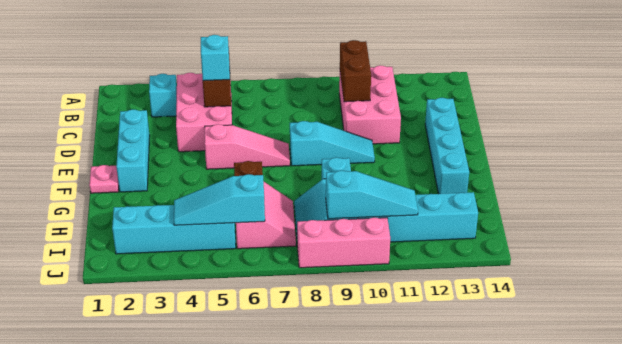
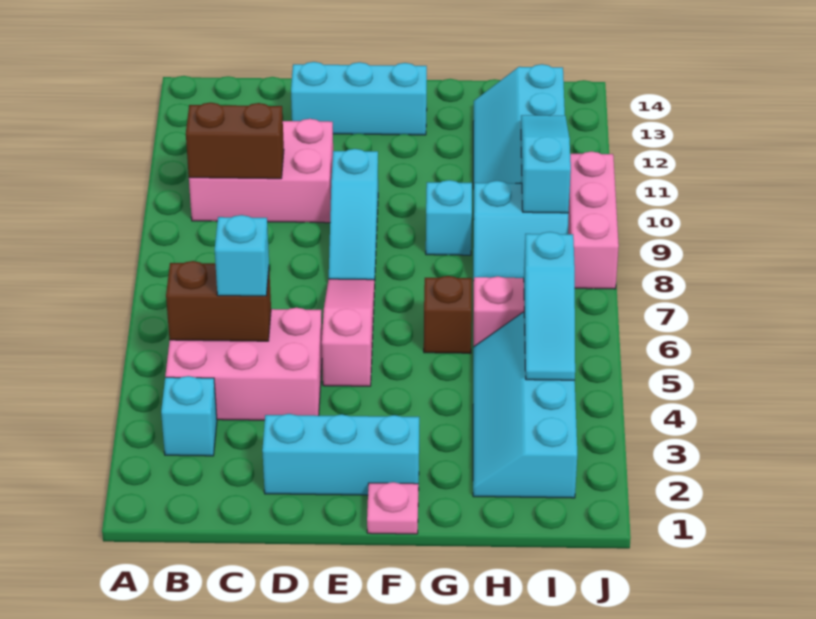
cyan 1x4 brick [425,98,469,194] -> cyan 1x3 brick [291,62,427,135]
cyan 1x3 slope [290,121,375,166] -> cyan 1x3 slope turned to [329,149,378,281]

